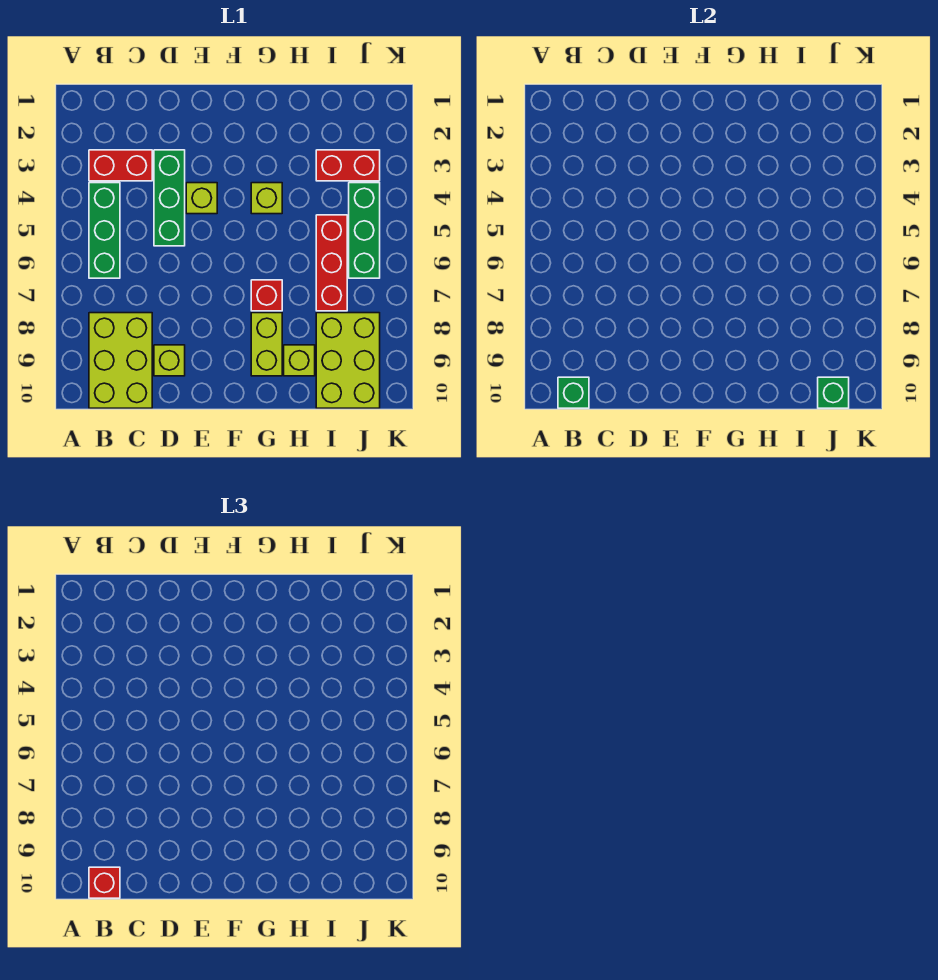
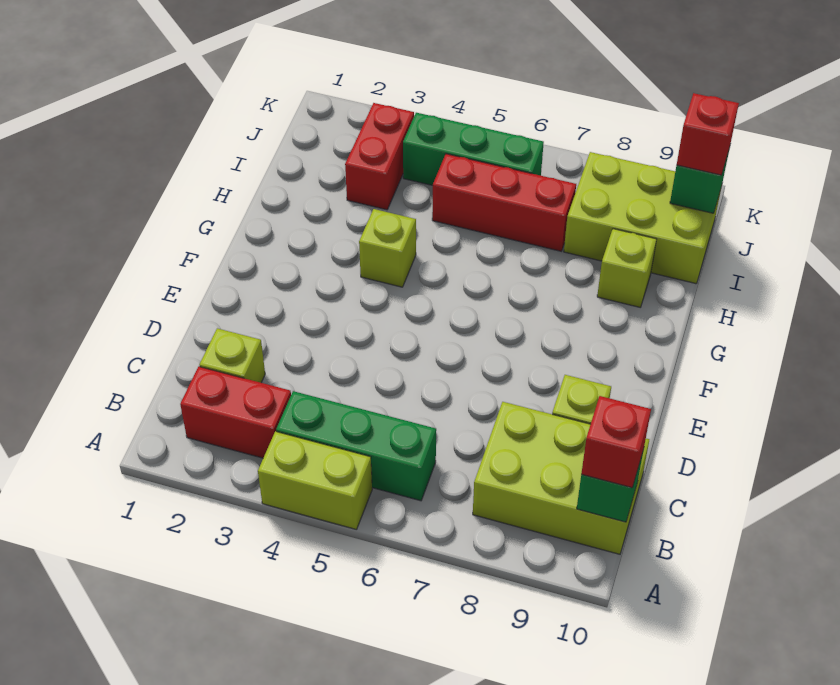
red 1x2 brick [89,150,152,181] -> red 1x2 brick turned to [180,367,291,458]
green 1x3 brick [154,150,185,246] -> none
lime 1x1 brick [186,183,217,214] -> lime 1x1 brick moved to [199,328,265,383]
red 1x1 brick [251,280,282,311] -> red 1x1 brick moved to [677,93,739,175]
lime 1x2 brick [251,313,282,376] -> lime 1x2 brick moved to [258,431,372,530]

